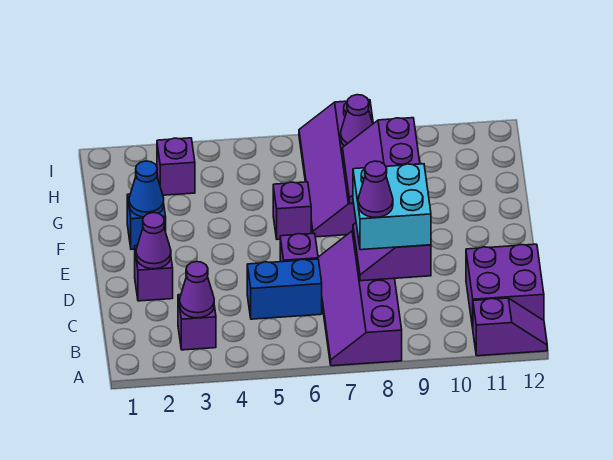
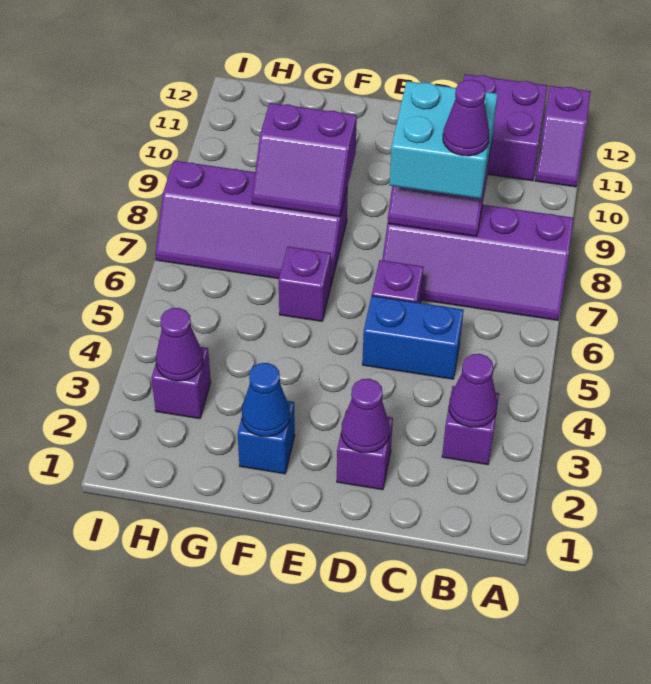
purple 1x2 slope [473,298,547,356] -> purple 1x2 slope turned to [535,86,591,187]
blue 1x2 brick [247,259,322,319] -> blue 1x2 brick turned to [362,296,464,379]
purple 1x1 cone [341,95,373,146] -> purple 1x1 cone moved to [156,308,203,381]

